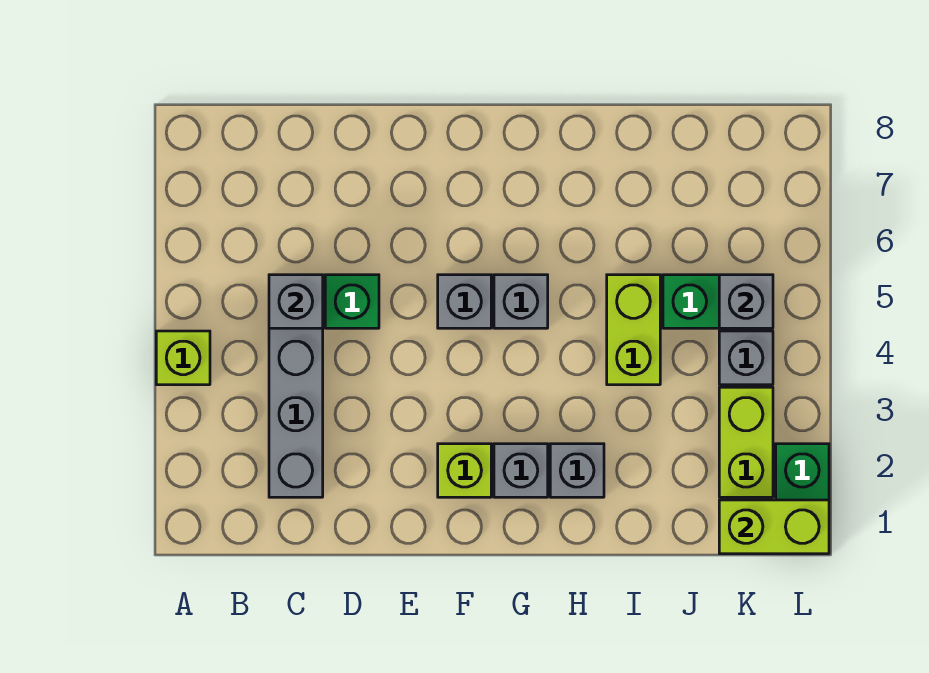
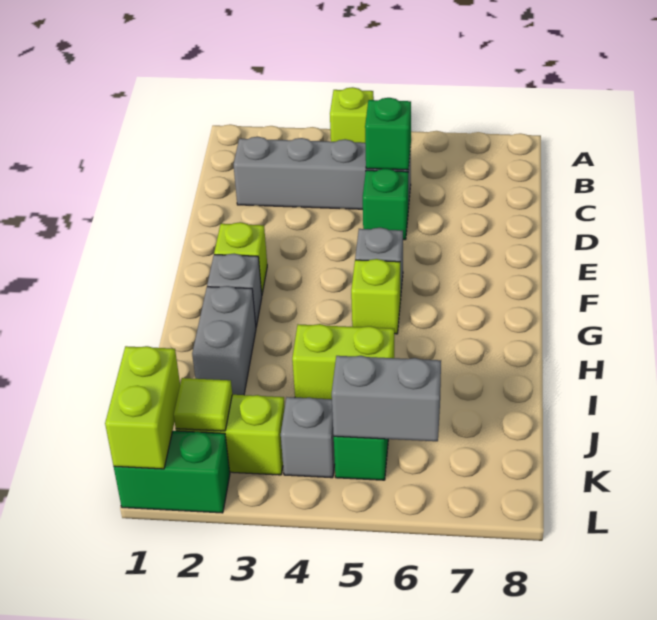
grey 1x1 brick [269,275,323,328] -> green 1x1 brick [365,98,411,170]
grey 1x1 brick [494,275,548,328] -> lime 1x1 brick [351,259,400,334]
grey 1x1 brick [550,444,604,497] -> grey 1x2 brick [192,286,256,395]
none -> lime 1x1 tile [174,378,232,431]
grey 1x1 brick [719,275,773,328] -> grey 1x2 brick [332,356,441,441]

